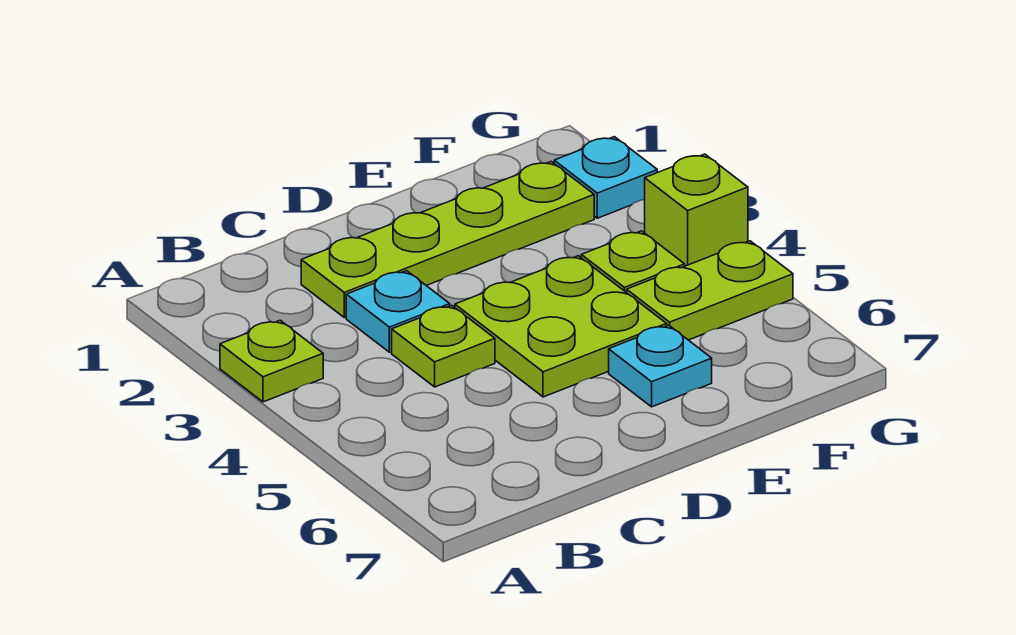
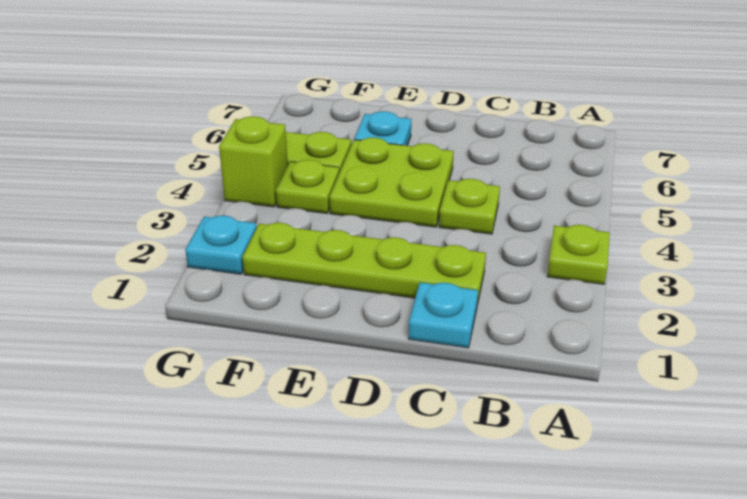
cyan 1x1 plate [346,271,450,352] -> cyan 1x1 plate moved to [408,282,478,348]

